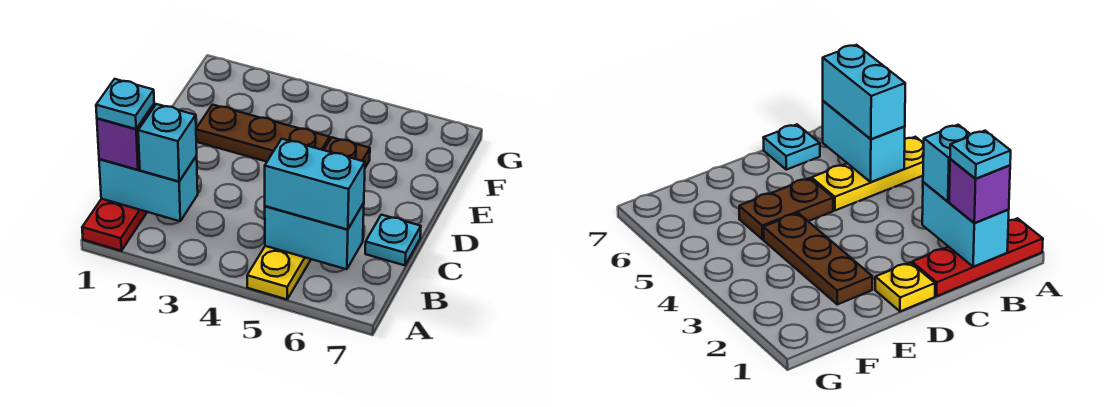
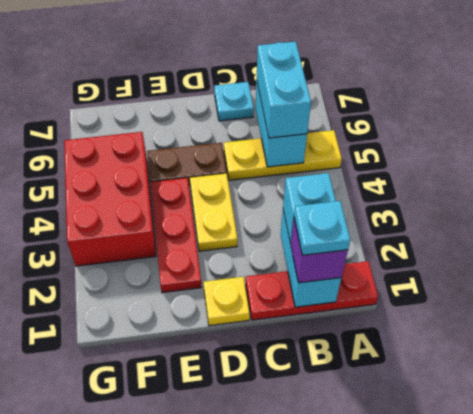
none -> yellow 1x2 plate [190,173,237,251]
brown 1x3 plate [196,105,330,162] -> red 1x3 plate [150,178,202,293]
none -> red 2x3 brick [64,132,156,266]

